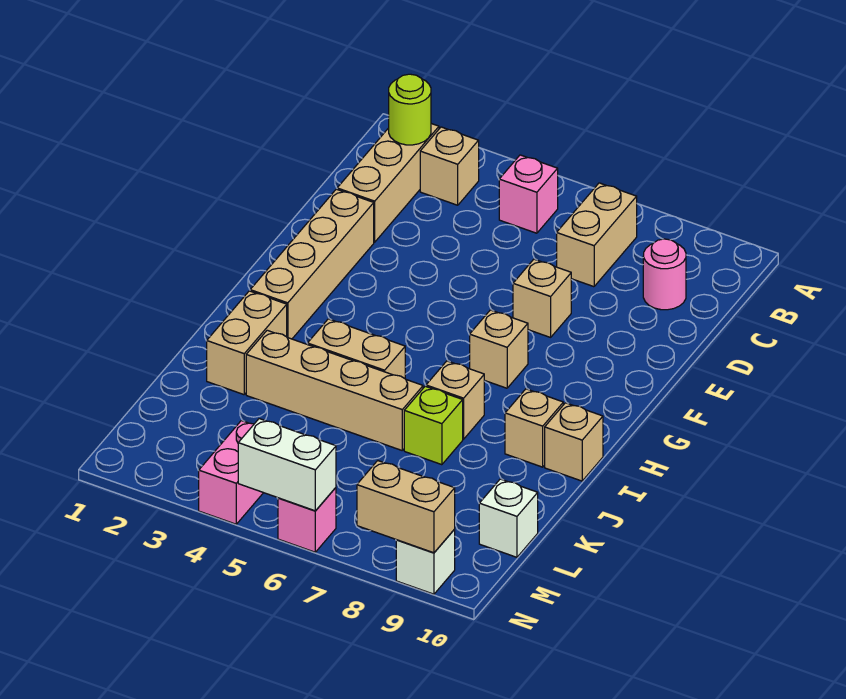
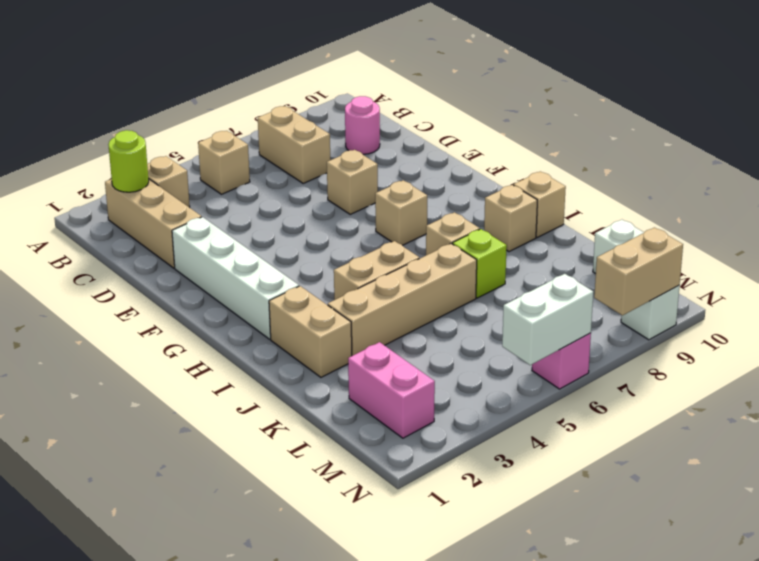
pink 1x1 brick [499,155,558,233] -> tan 1x1 brick [198,131,250,194]
tan 1x4 brick [250,189,374,339] -> white 1x4 brick [172,217,299,339]
pink 1x2 brick [199,421,263,524] -> pink 1x2 brick moved to [348,342,435,438]

